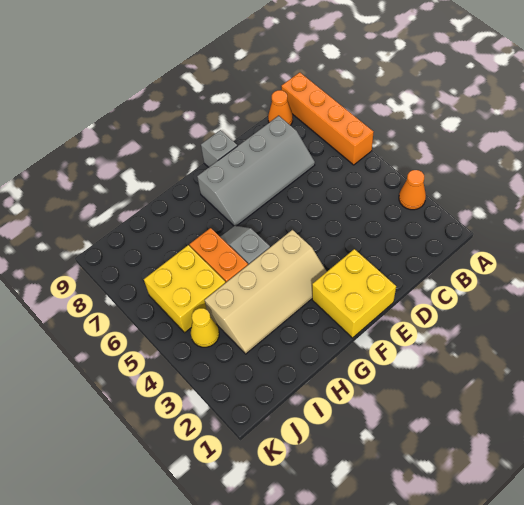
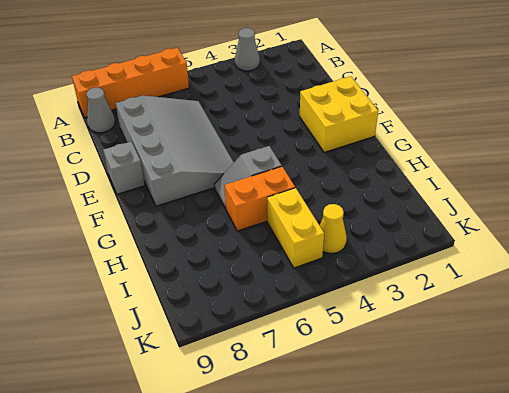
orange 1x1 cone [399,170,426,210] -> grey 1x1 cone [235,28,260,71]
orange 1x1 cone [268,90,293,125] -> grey 1x1 cone [87,87,115,133]
grey 2x4 slope [197,116,315,226] -> grey 3x4 slope [115,95,234,206]
tan 2x4 slope [205,230,327,354] -> none
yellow 2x2 brick [144,245,226,333] -> yellow 1x2 brick [267,188,324,268]

